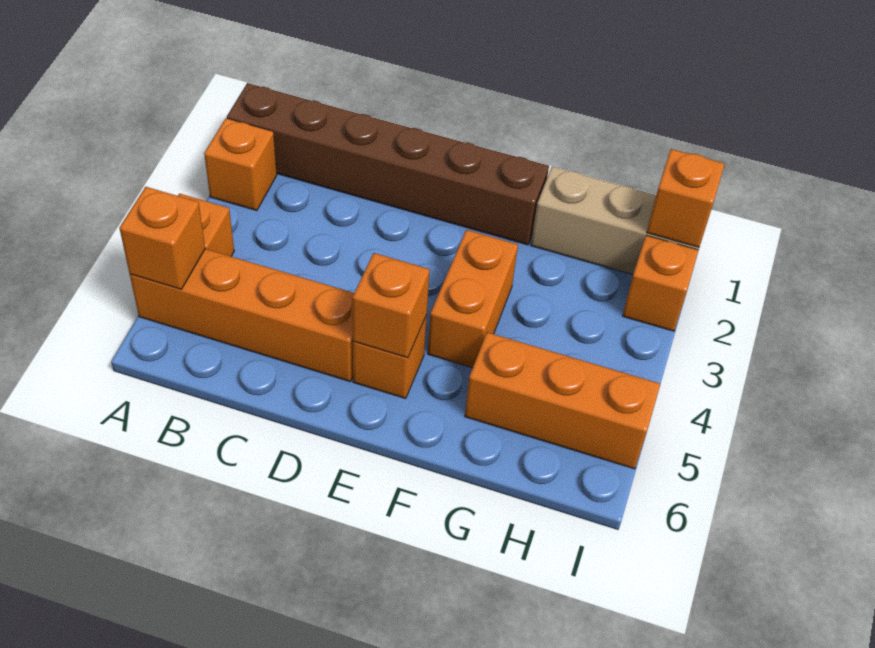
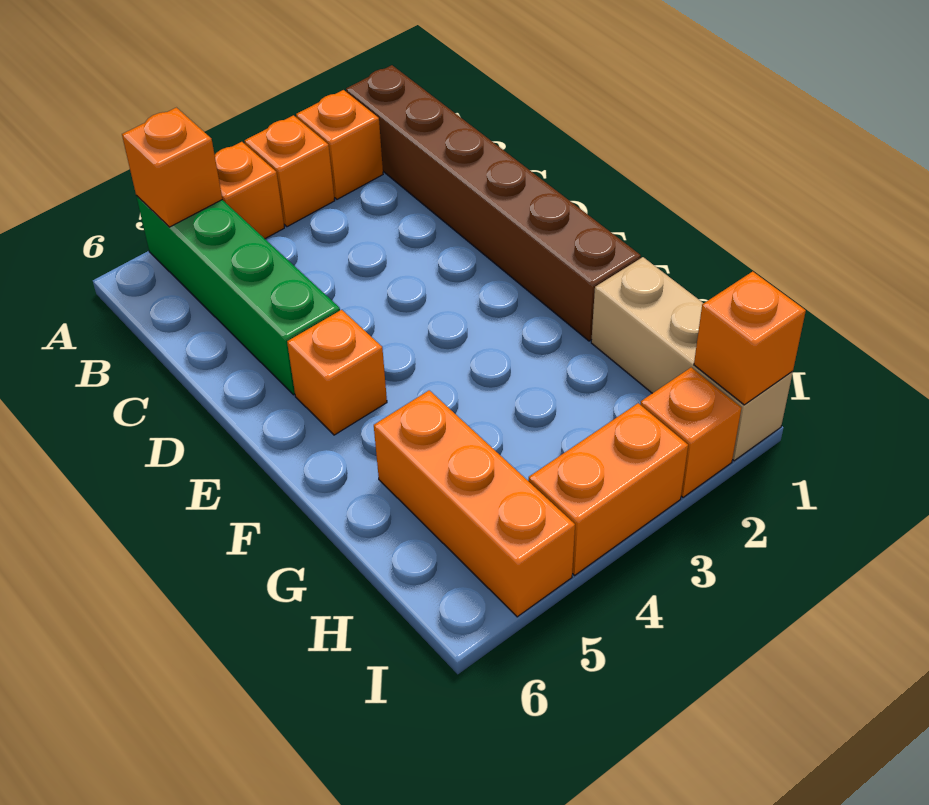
orange 1x4 brick [130,249,354,381] -> green 1x4 brick [136,195,340,395]
orange 1x1 brick [352,253,430,358] -> orange 1x1 brick moved to [245,115,335,227]
orange 1x2 brick [428,230,518,368] -> orange 1x2 brick moved to [528,403,688,575]

